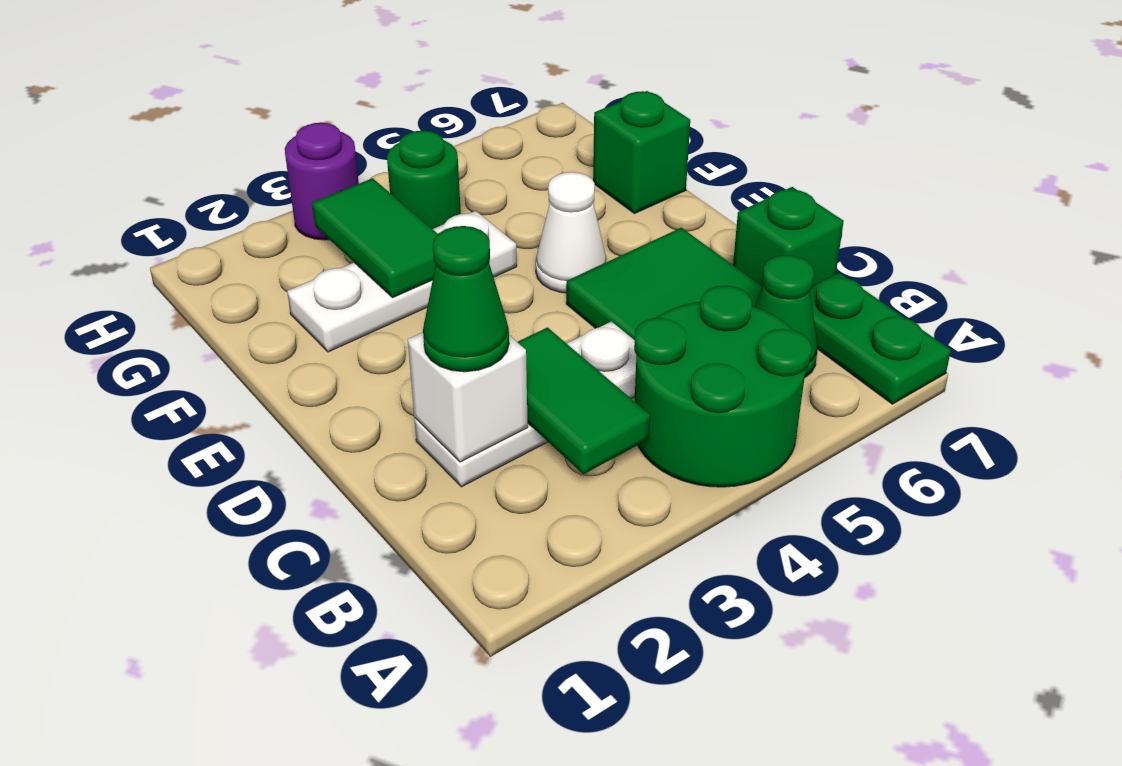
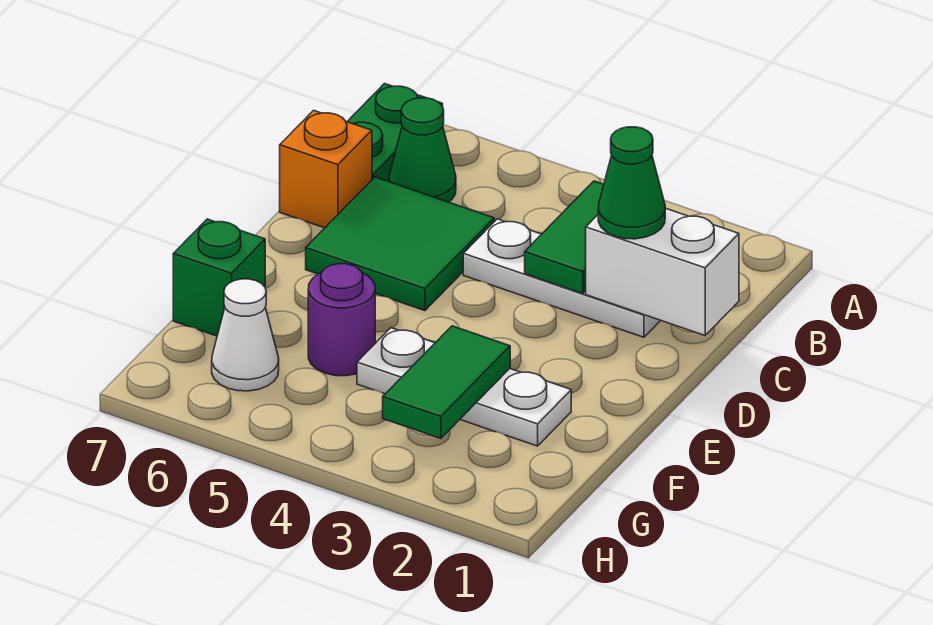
green 2x2 round brick [634,286,811,487] -> none
white 1x1 brick [408,332,528,462] -> white 1x2 brick [586,208,739,335]
green 1x1 brick [733,187,844,286] -> orange 1x1 brick [280,110,372,228]
white 1x1 cone [536,172,607,293] -> white 1x1 cone moved to [212,279,279,391]
green 1x1 round brick [387,131,461,229] -> none
purple 1x1 round brick [285,123,359,240] -> purple 1x1 round brick moved to [308,264,375,376]

